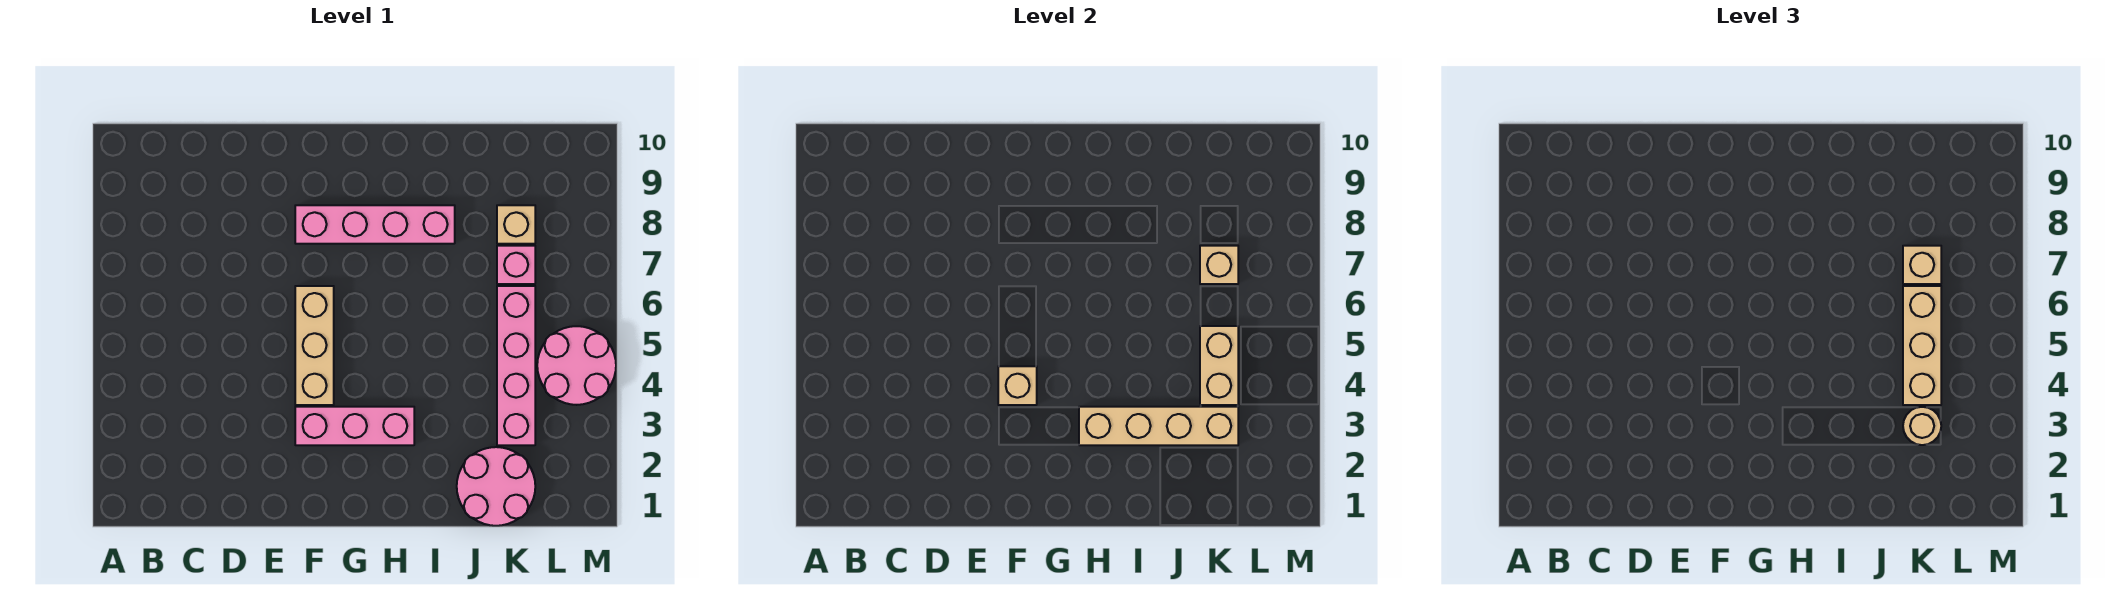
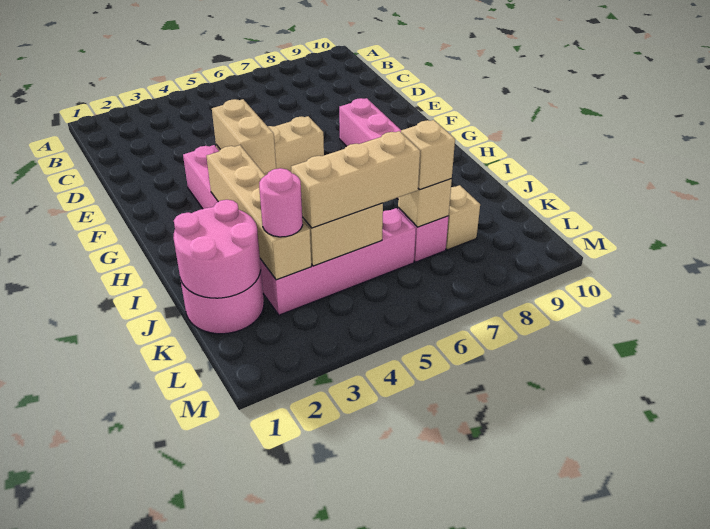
tan 1x1 brick [998,366,1037,405] -> tan 1x2 brick [212,99,276,174]
tan 1x1 round brick [1903,407,1941,445] -> pink 1x1 round brick [259,168,303,237]
pink 2x2 round brick [537,326,616,405] -> pink 2x2 round brick moved to [173,200,261,298]

